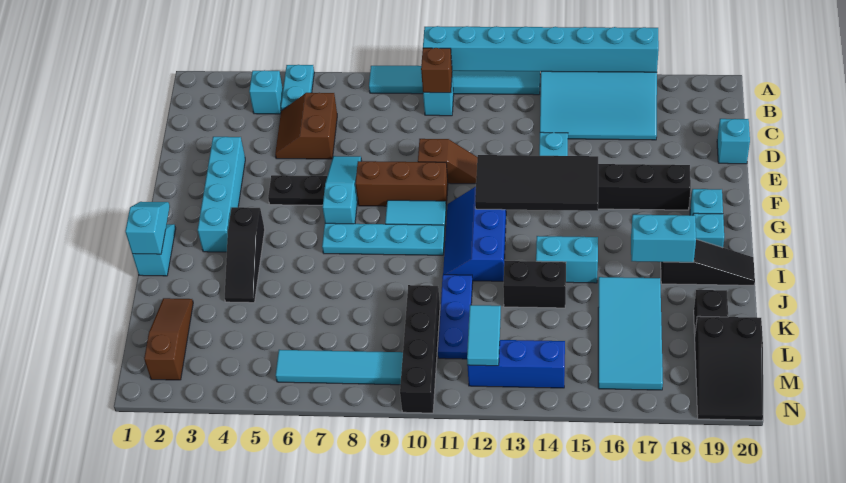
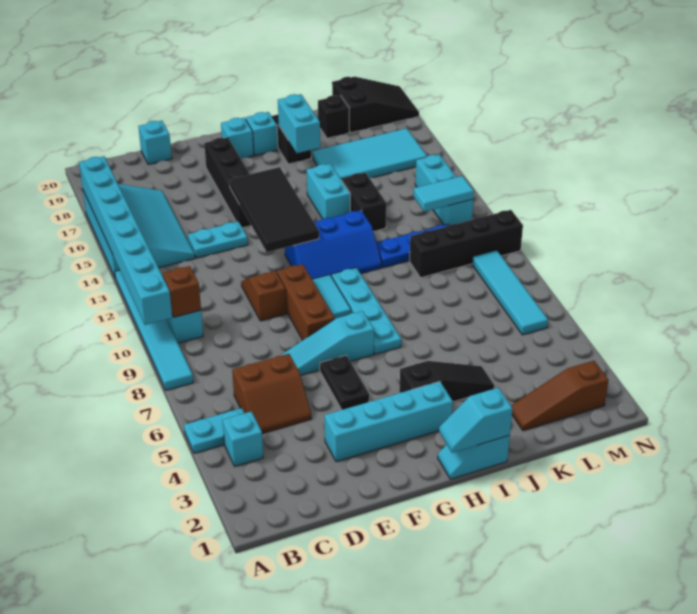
blue 1x3 brick [467,340,565,388] -> cyan 1x3 brick [415,154,473,225]

